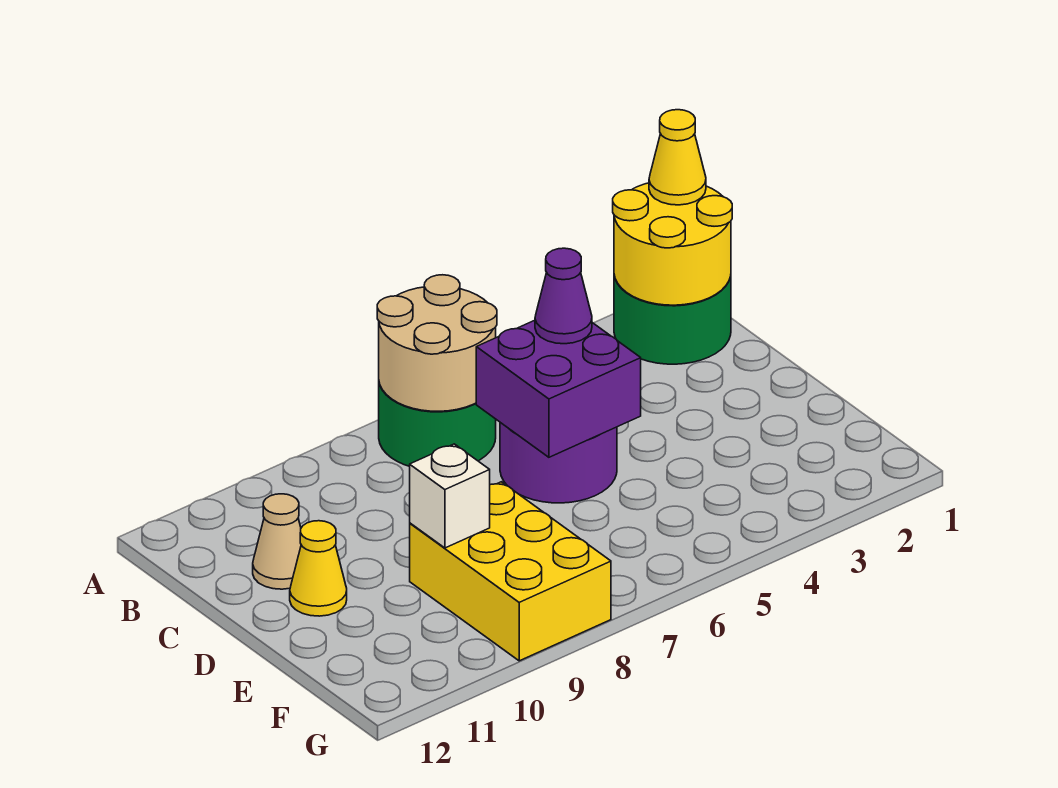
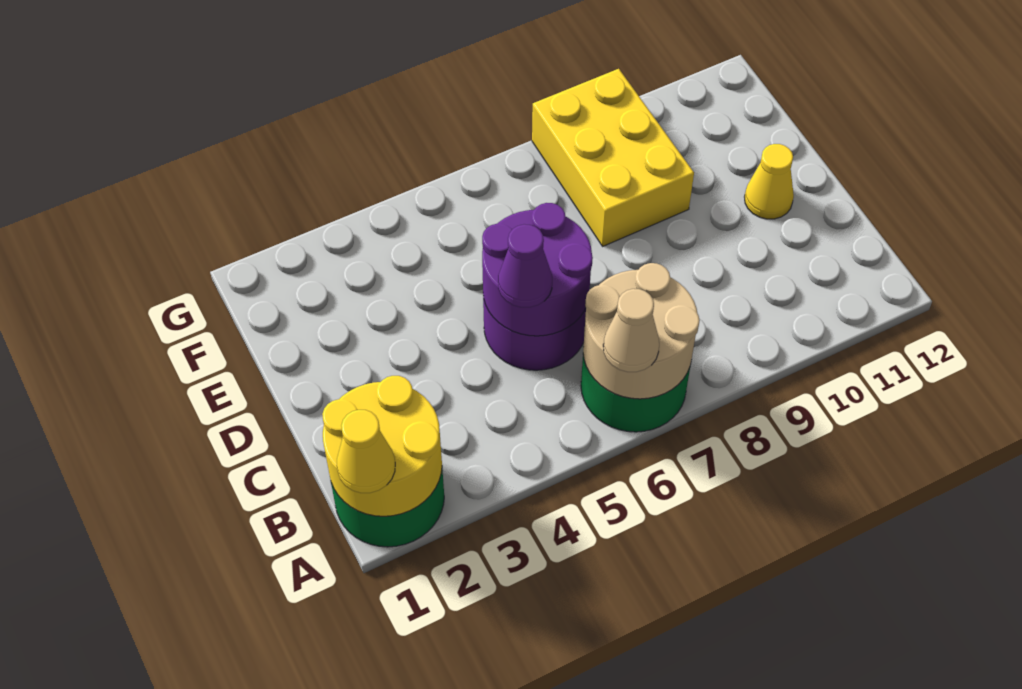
purple 2x2 brick [476,320,641,457] -> purple 2x2 round brick [482,203,593,336]
tan 1x1 cone [253,494,301,589] -> tan 1x1 cone moved to [603,289,659,372]
white 1x1 brick [410,444,490,548] -> none

